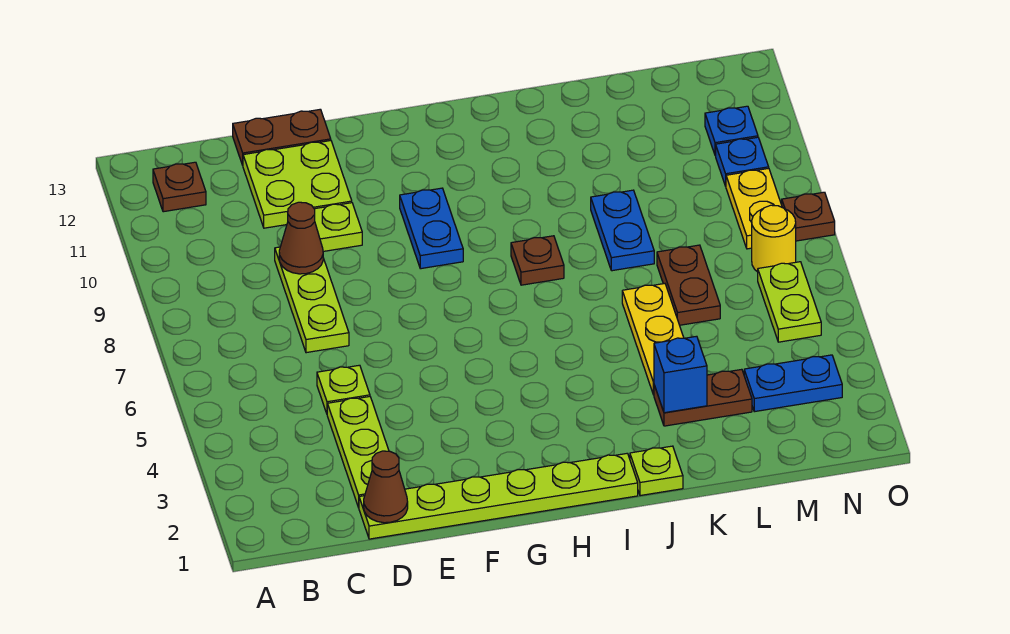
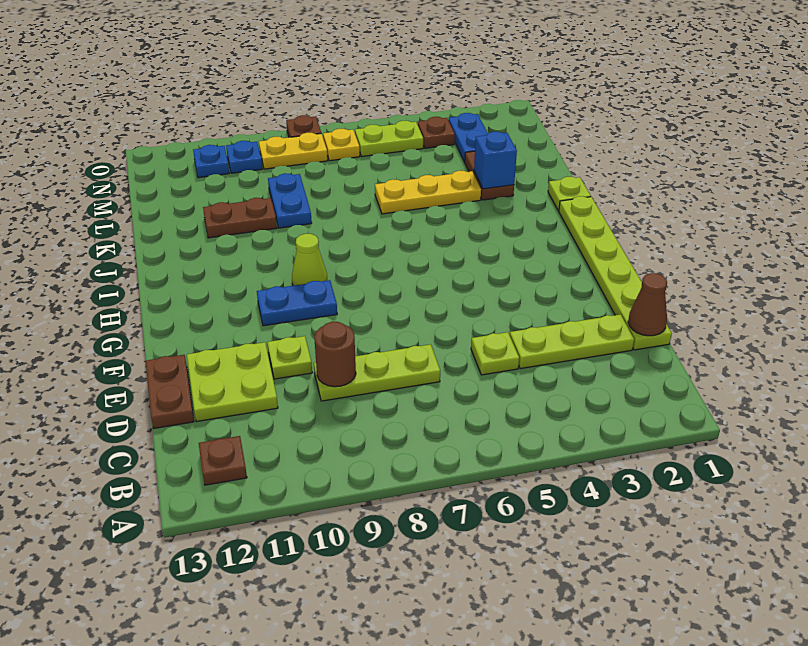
brown 1x1 cone [279,202,323,274] -> brown 1x1 round brick [314,322,356,387]
none -> lime 1x1 cone [292,234,327,286]
brown 1x1 plate [511,236,564,285] -> brown 1x1 plate moved to [418,117,455,148]
blue 1x2 plate [591,190,654,271] -> blue 1x2 plate turned to [268,173,312,228]
brown 1x2 plate [657,245,720,325] -> brown 1x2 plate moved to [203,198,277,238]
yellow 1x1 round brick [752,205,796,272] -> yellow 1x1 plate [323,129,360,161]

